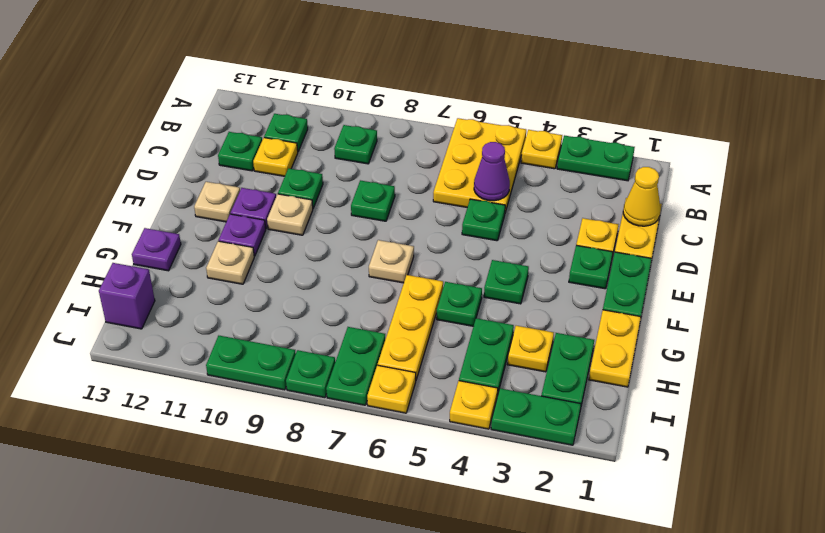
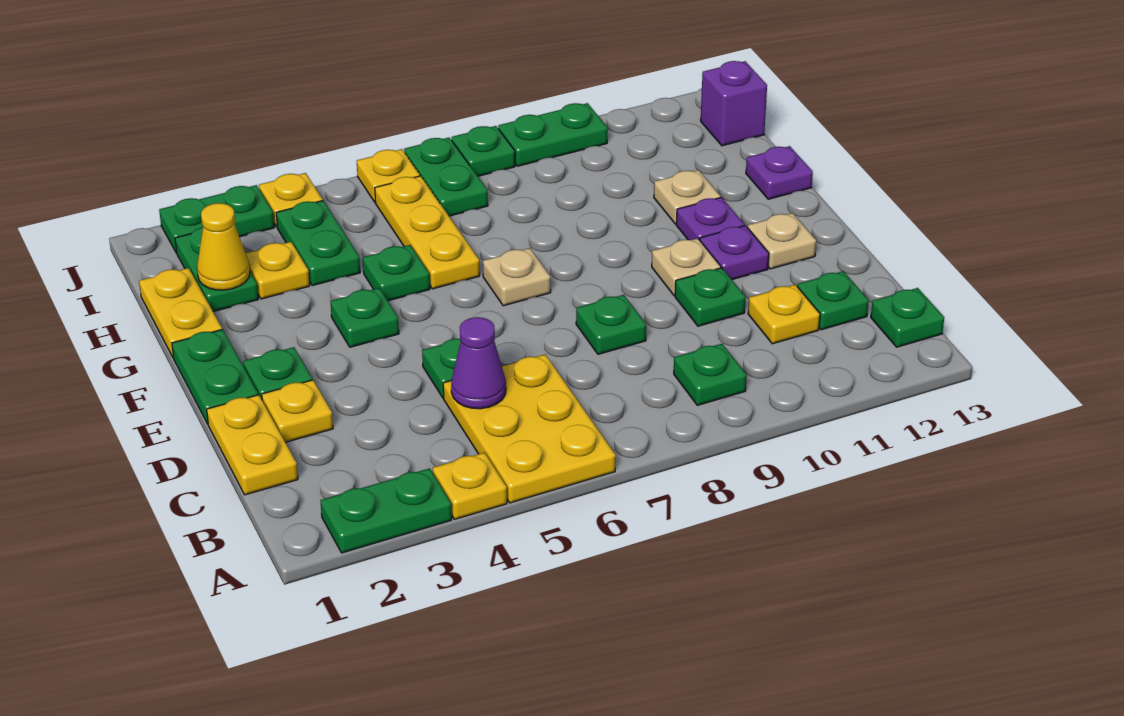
green 1x1 plate [264,114,308,151] -> green 1x1 plate moved to [871,288,944,347]
yellow 1x1 cone [623,167,660,226] -> yellow 1x1 cone moved to [197,203,250,290]

